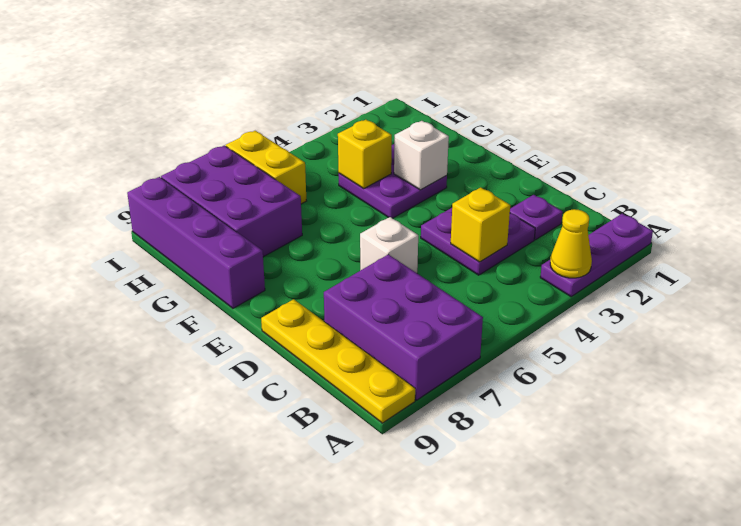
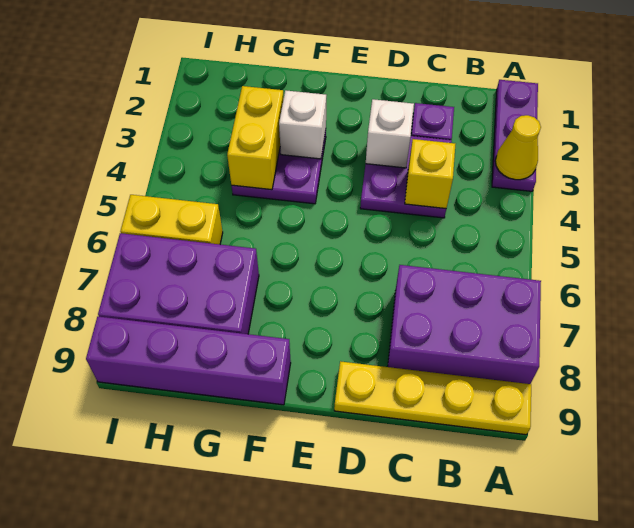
white 1x1 brick [360,217,418,273] -> white 1x1 brick moved to [366,99,414,168]
yellow 1x1 brick [338,120,392,189] -> yellow 1x2 brick [227,86,284,190]

